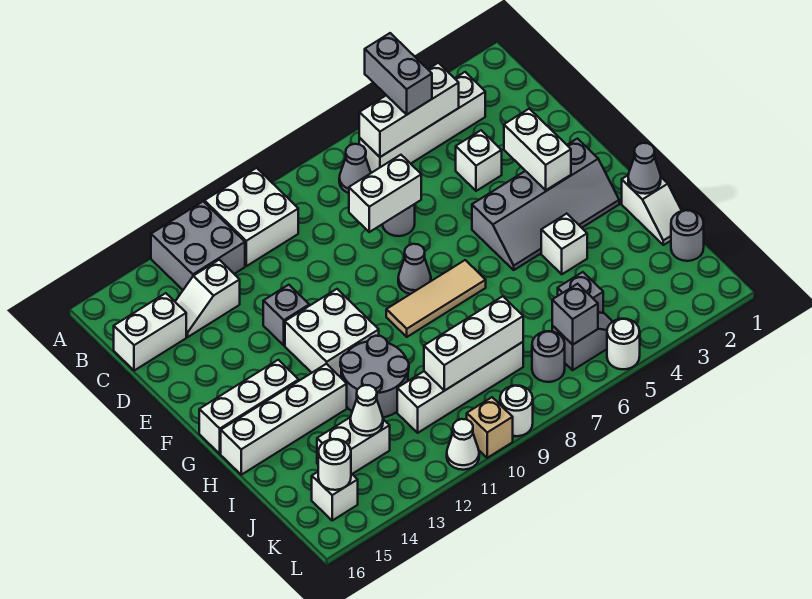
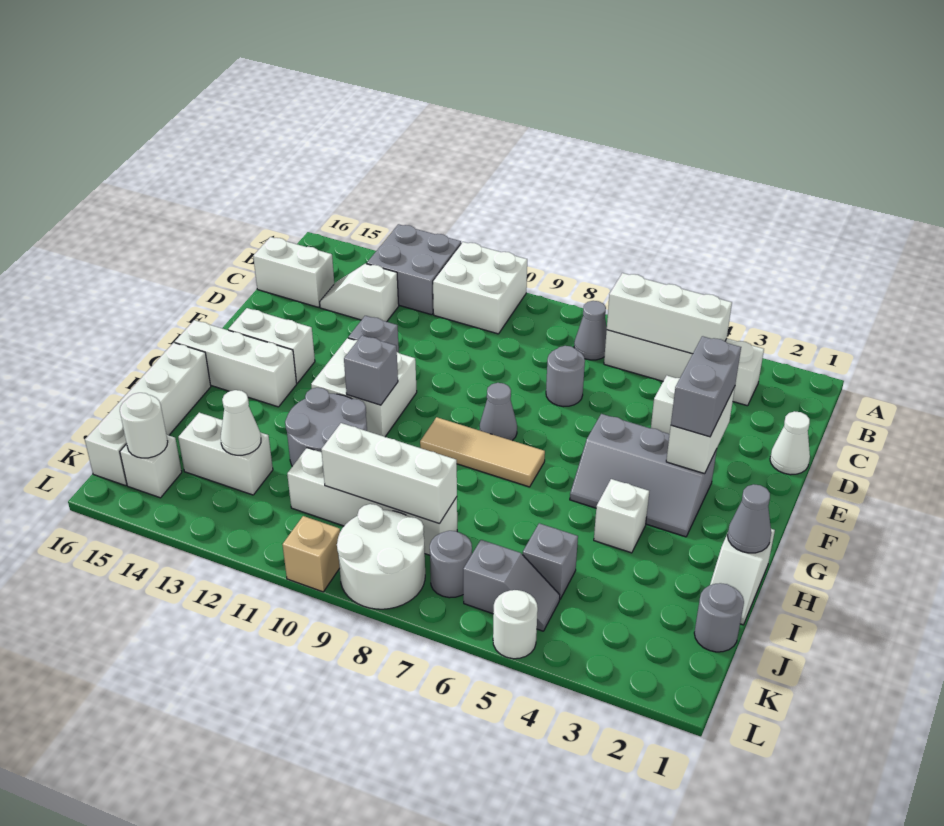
grey 1x2 brick [365,33,432,114] -> grey 1x2 brick moved to [671,336,741,437]
white 1x2 brick [349,155,421,232] -> white 1x2 brick moved to [228,308,315,383]
grey 2x4 slope [472,139,619,270] -> grey 2x3 slope [570,414,717,537]
white 1x4 brick [221,364,347,475] -> white 1x4 brick turned to [85,343,211,486]
grey 1x1 brick [552,284,598,345] -> grey 1x1 brick moved to [344,335,398,405]
white 1x1 round brick [500,386,533,436] -> white 2x2 round brick [337,504,425,609]
white 1x1 cone [447,419,479,470] -> white 1x1 cone moved to [770,411,810,475]

